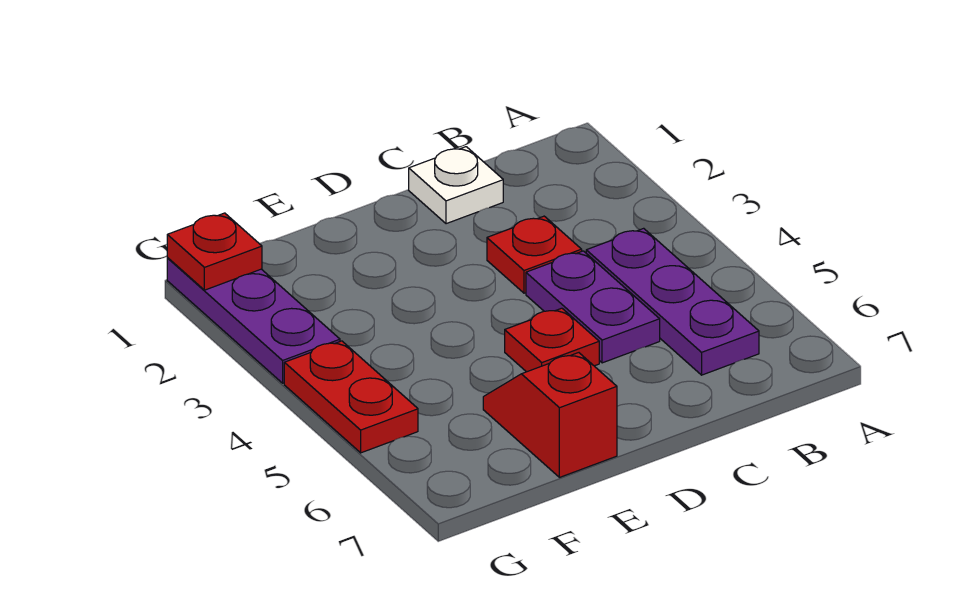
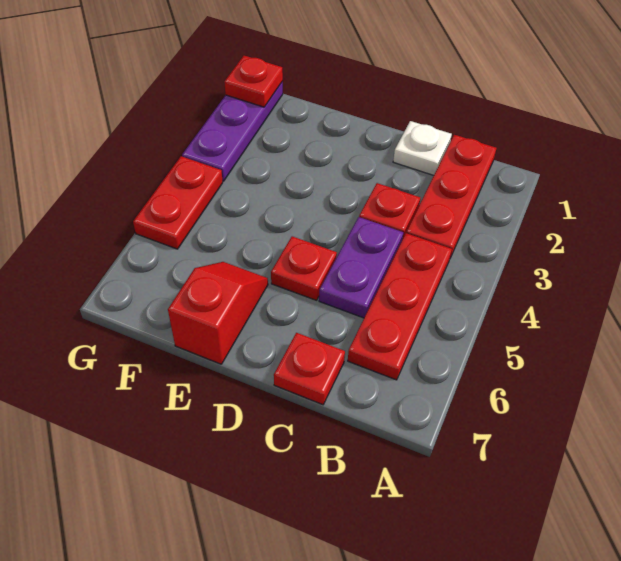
none -> red 1x3 plate [406,135,496,258]
purple 1x3 plate [586,228,759,375] -> red 1x3 plate [348,233,452,380]
none -> red 1x1 plate [274,333,345,405]

